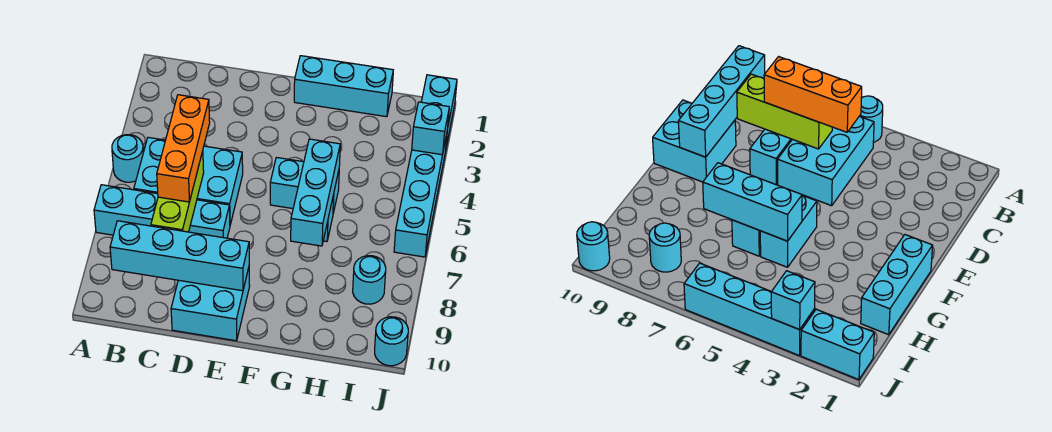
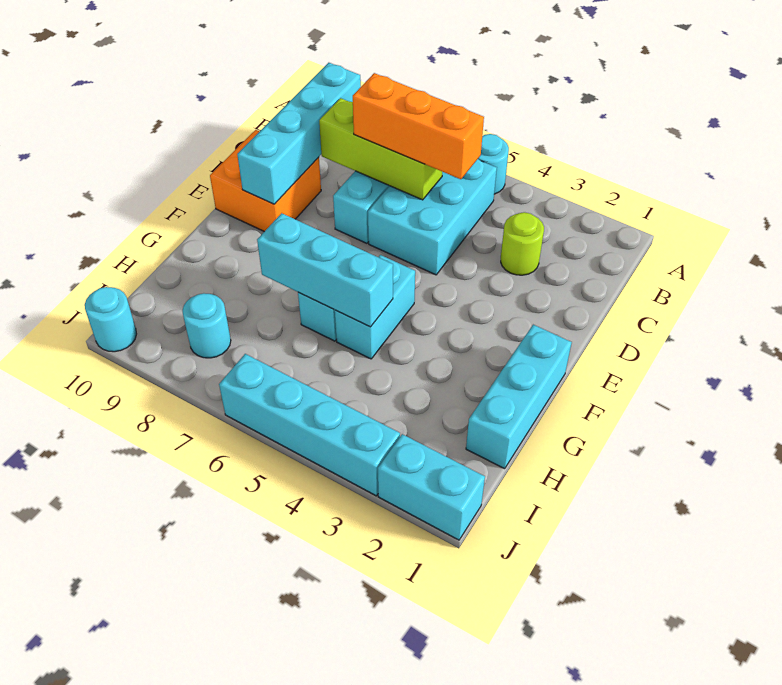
none -> lime 1x1 round brick [501,212,544,275]
cyan 2x2 brick [171,268,250,341] -> orange 2x2 brick [210,130,321,232]
cyan 1x1 brick [412,102,449,155] -> none

